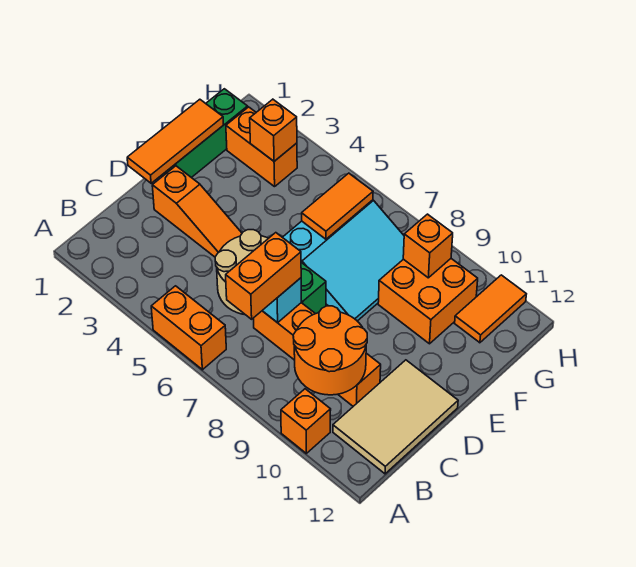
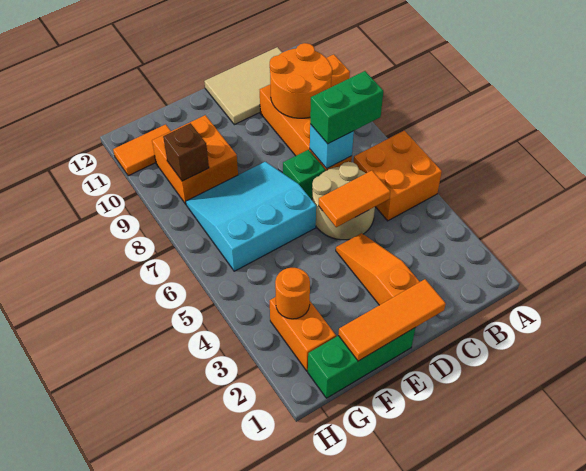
orange 1x2 brick [151,286,226,370] -> orange 2x2 brick [354,131,442,221]
orange 1x2 brick [226,233,301,319] -> green 1x2 brick [310,71,383,144]
orange 1x2 tile [302,173,373,239] -> orange 1x2 tile moved to [319,171,390,227]
orange 1x1 brick [250,99,297,161] -> orange 1x1 round brick [275,268,310,319]
orange 1x1 brick [403,214,453,278] -> brown 1x1 brick [163,123,209,181]

